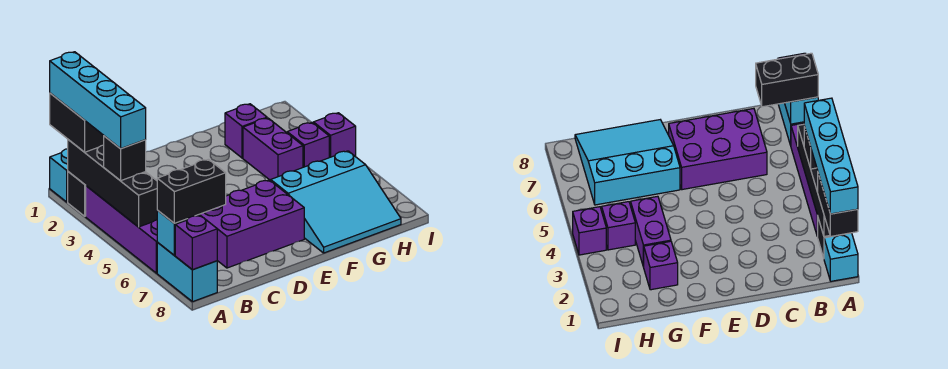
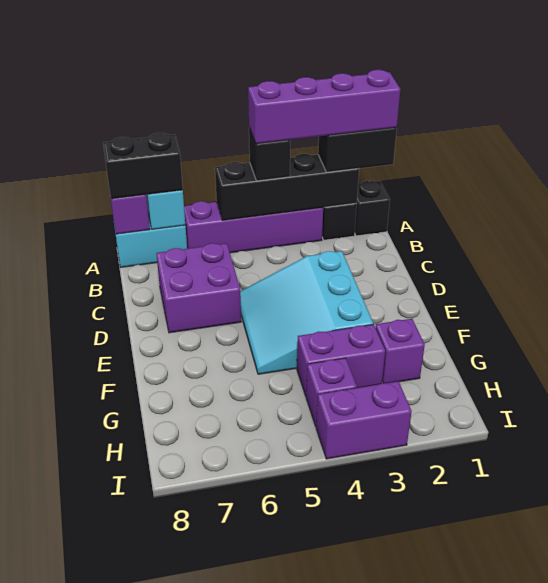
cyan 1x1 brick [50,149,68,202] -> black 1x1 brick [355,180,390,236]
cyan 1x4 brick [50,52,146,149] -> purple 1x4 brick [248,70,400,144]
black 1x2 brick [157,159,226,223] -> black 1x2 brick turned to [103,133,183,199]
purple 2x3 brick [199,180,304,268] -> purple 2x2 brick [156,243,241,333]
cyan 3x3 slope [271,151,401,253] -> cyan 3x3 slope moved to [240,251,373,374]
purple 1x1 brick [313,113,356,158] -> purple 1x2 brick [316,381,412,459]

